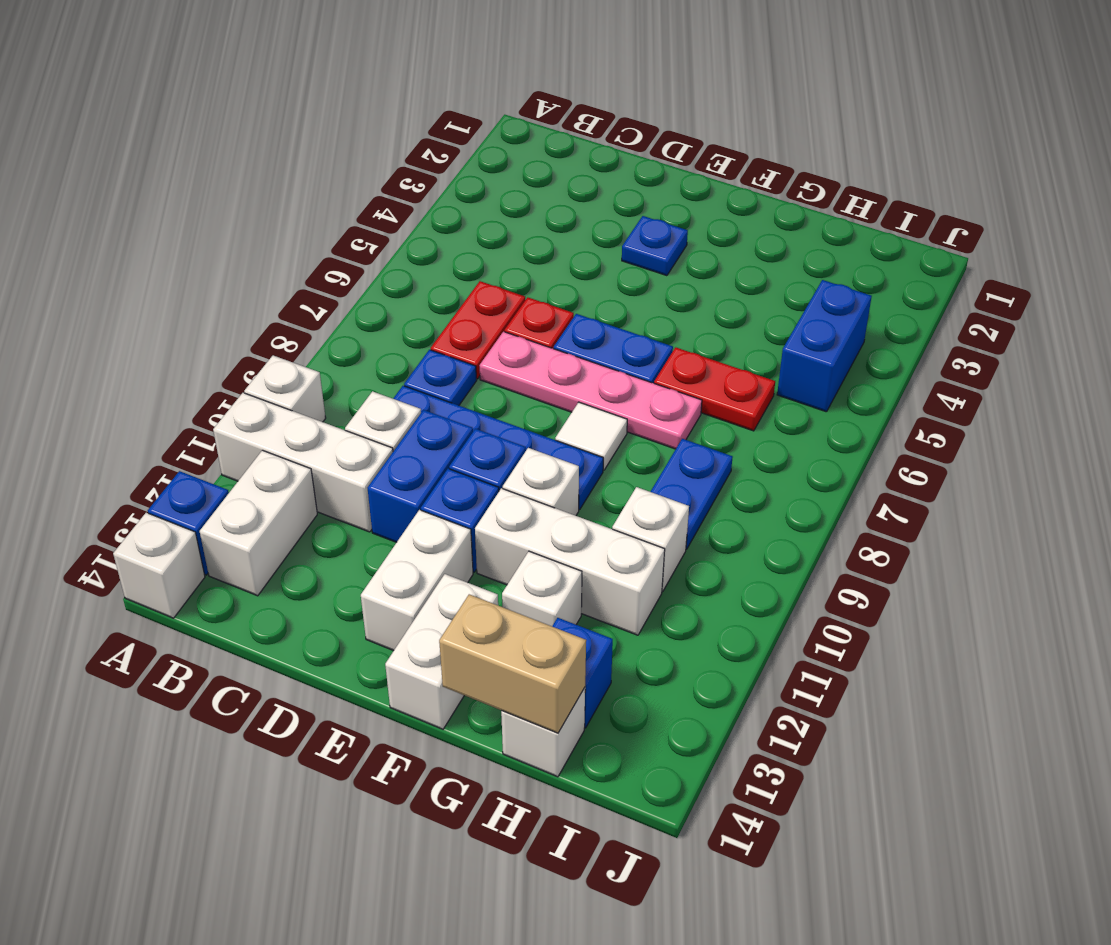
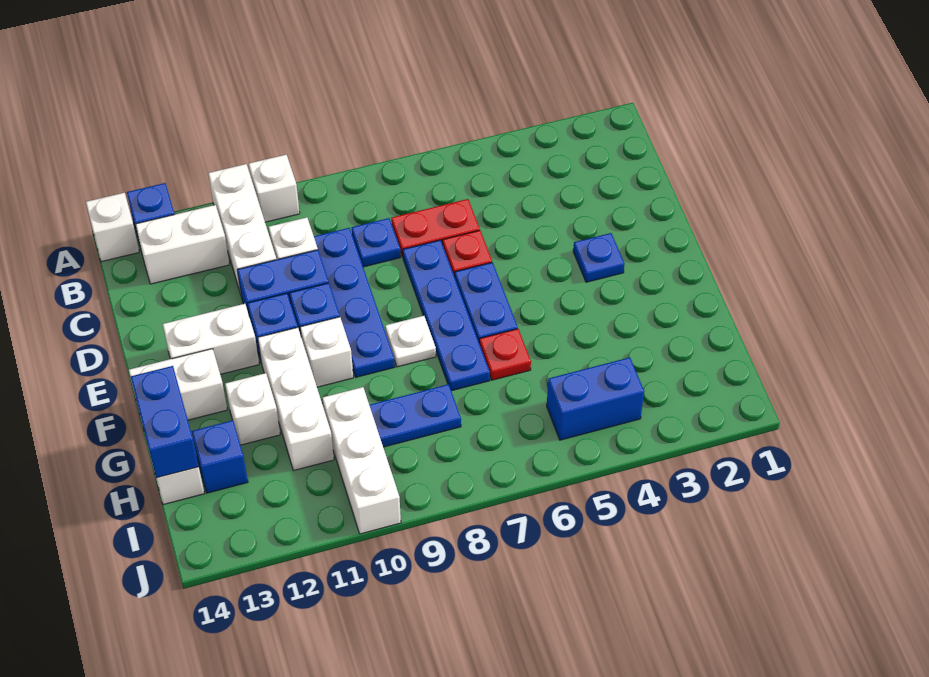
pink 1x4 plate [479,332,702,449] -> blue 1x4 plate [403,240,490,391]
white 1x1 tile [555,402,627,470] -> white 1x1 plate [385,316,436,367]
red 1x2 plate [654,347,775,431] -> red 1x1 plate [479,329,531,380]
tan 1x2 brick [439,594,586,733] -> blue 1x2 brick [130,366,199,478]
white 1x1 brick [612,487,689,592] -> white 1x3 brick [323,387,401,534]

